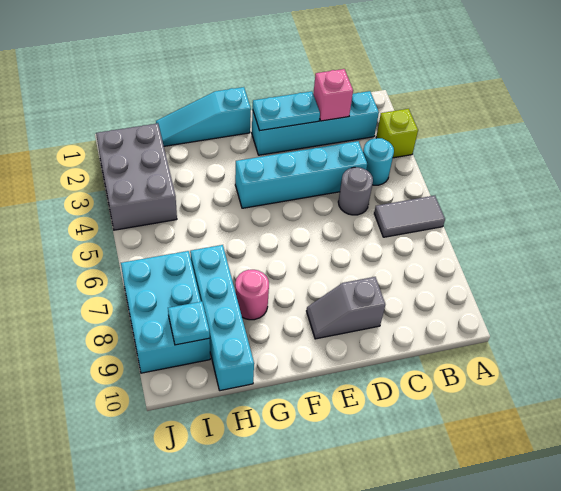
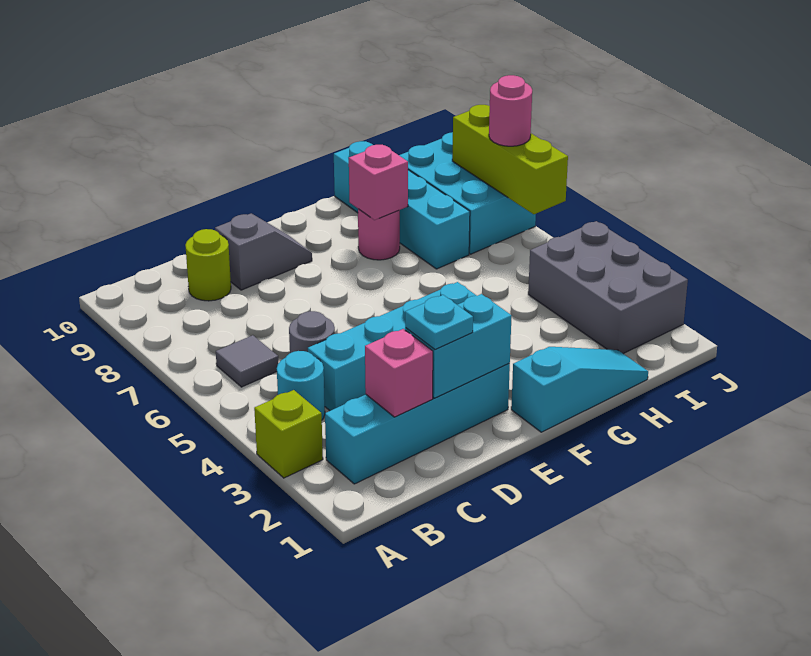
grey 1x2 tile [374,196,445,237] -> grey 1x1 tile [216,335,278,387]
none -> lime 1x1 round brick [185,229,231,301]
cyan 1x2 plate [253,91,320,131] -> cyan 1x2 brick [405,294,512,398]
none -> pink 1x1 brick [349,145,408,220]
cyan 1x1 plate [168,302,210,345] -> cyan 1x1 plate moved to [405,295,473,349]
none -> lime 1x3 brick [452,105,568,214]
none -> pink 1x1 round brick [489,75,532,146]

